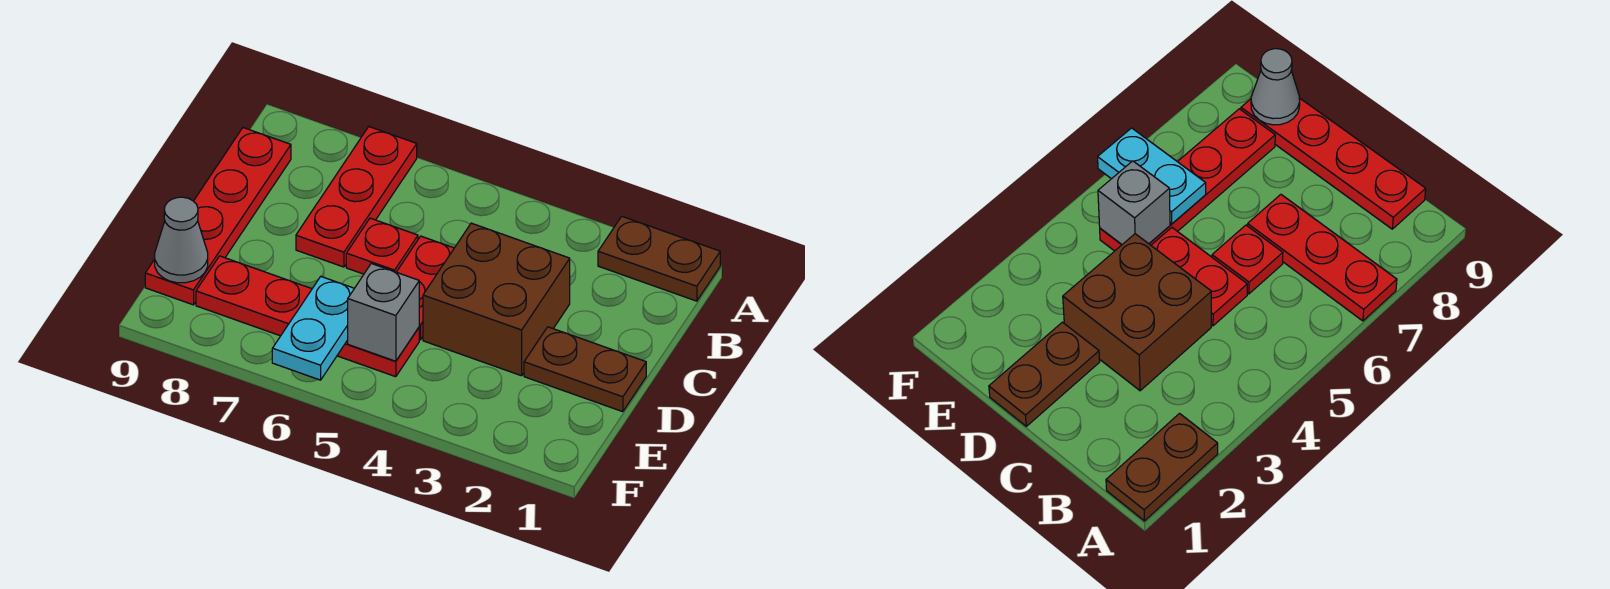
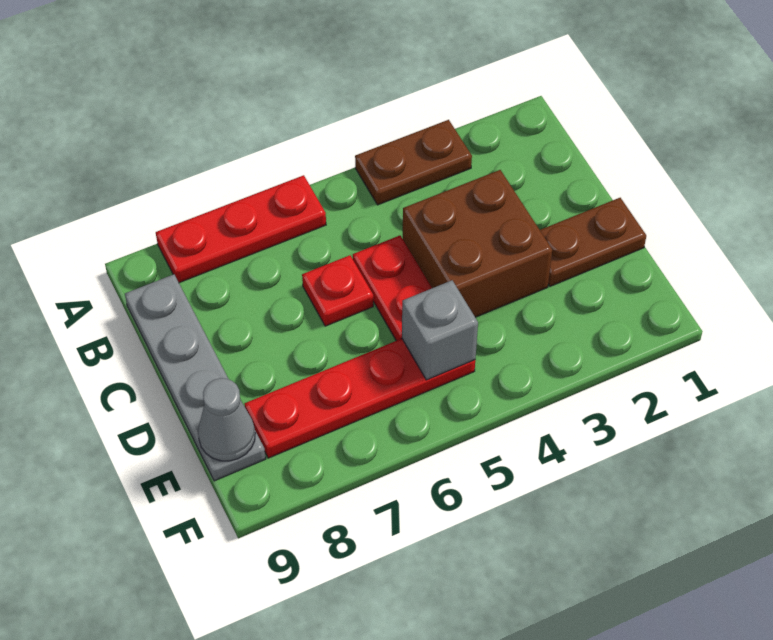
brown 1x2 plate [598,216,720,301] -> brown 1x2 plate moved to [355,120,472,205]
red 1x3 plate [296,127,417,267] -> red 1x3 plate turned to [156,175,326,283]
red 1x4 plate [145,128,291,305] -> grey 1x4 plate [125,274,266,481]
cyan 1x2 plate [272,277,354,380] -> none

